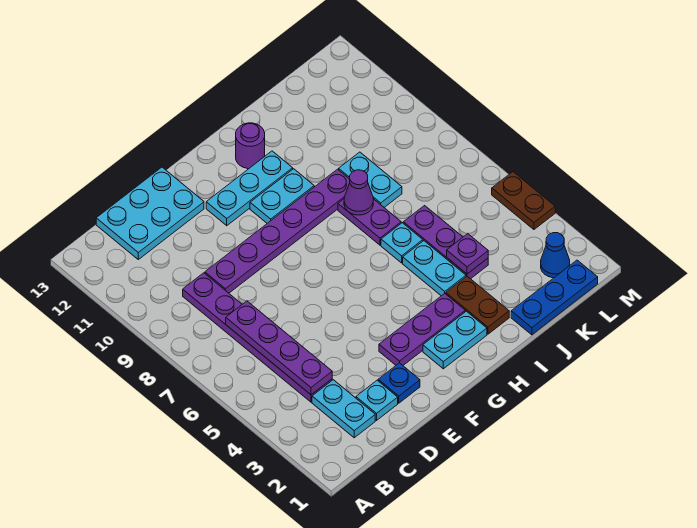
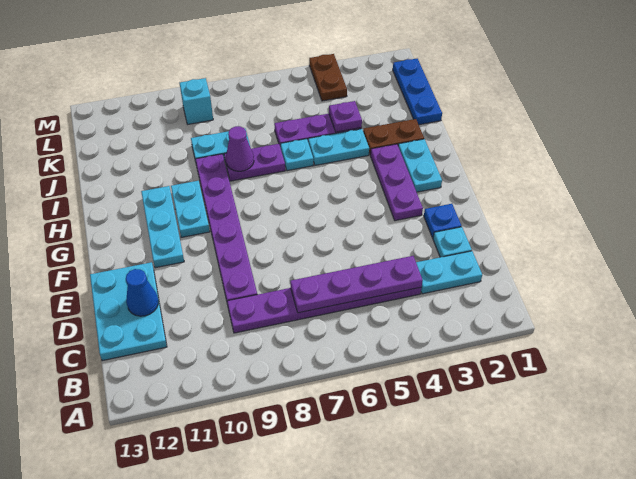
purple 1x1 round brick [236,123,265,169] -> none
blue 1x1 cone [541,233,570,278] -> blue 1x1 cone moved to [126,269,158,316]
none -> cyan 1x1 brick [180,78,213,124]
brown 1x2 plate [492,172,555,229] -> brown 1x2 plate turned to [309,54,347,101]

